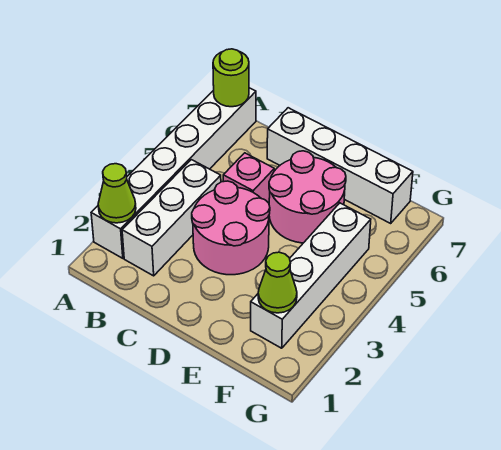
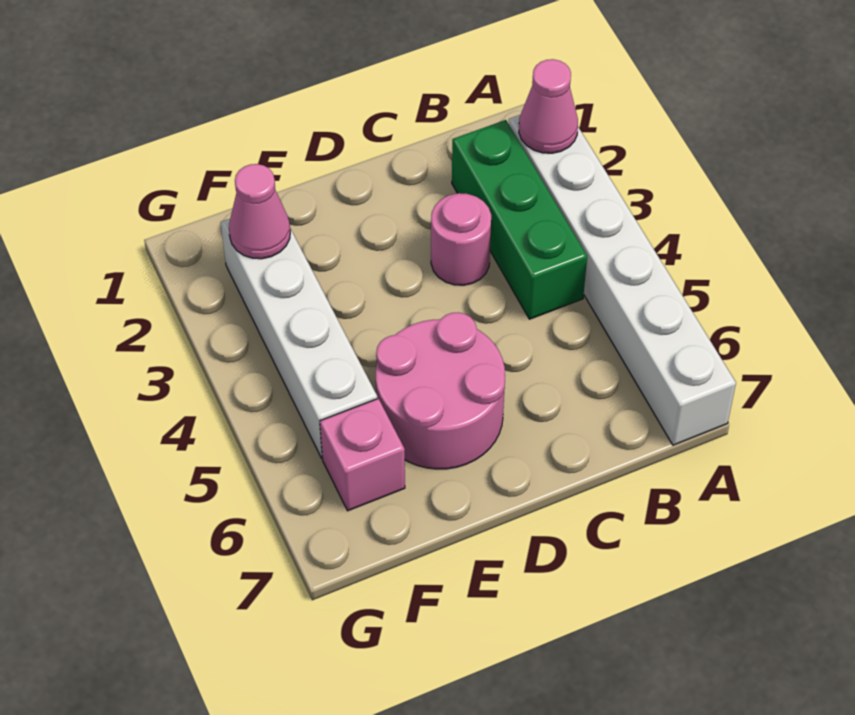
lime 1x1 cone [98,164,136,223] -> pink 1x1 cone [519,59,578,153]
lime 1x1 round brick [213,49,249,107] -> none
white 1x3 brick [122,160,221,276] -> green 1x3 brick [452,120,587,319]
pink 2x2 round brick [192,181,270,275] -> pink 1x1 round brick [431,193,491,285]
pink 1x1 brick [223,153,274,203] -> pink 1x1 brick moved to [320,399,405,511]
white 1x4 brick [267,108,413,223] -> none
lime 1x1 cone [258,252,297,313] -> pink 1x1 cone [229,164,290,259]

